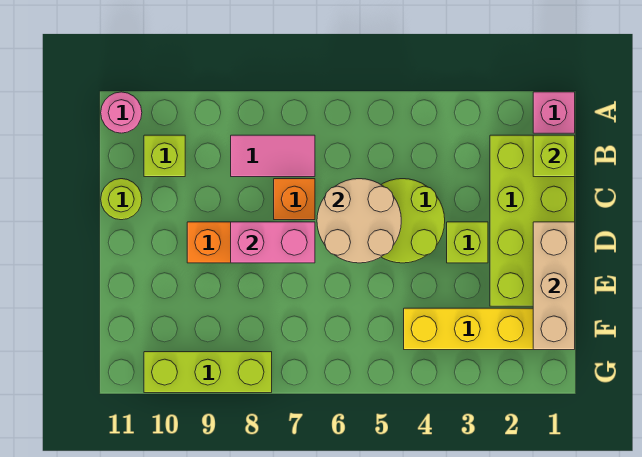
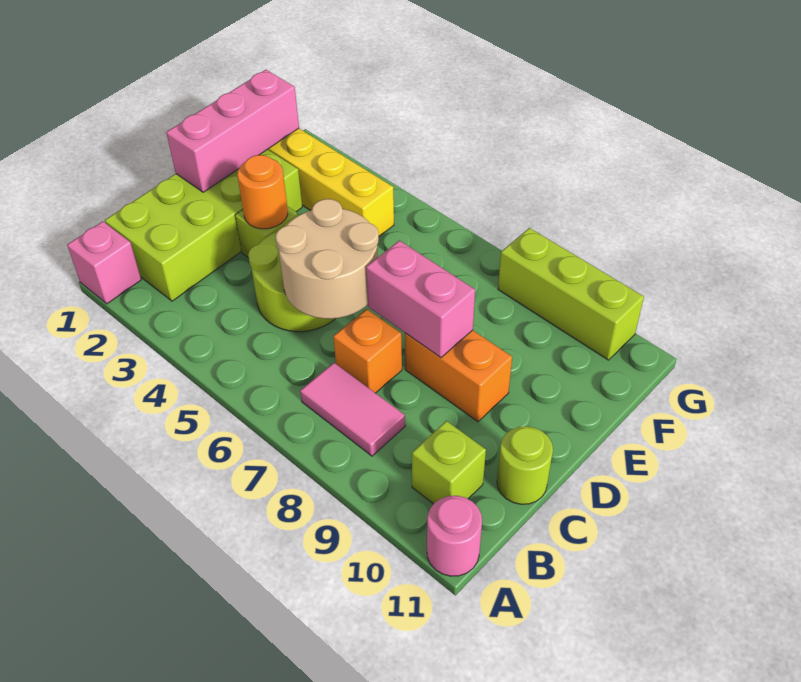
lime 1x1 brick [533,135,575,177] -> none
tan 1x3 brick [533,222,575,350] -> pink 1x3 brick [166,70,299,192]
none -> orange 1x1 round brick [237,155,288,229]

